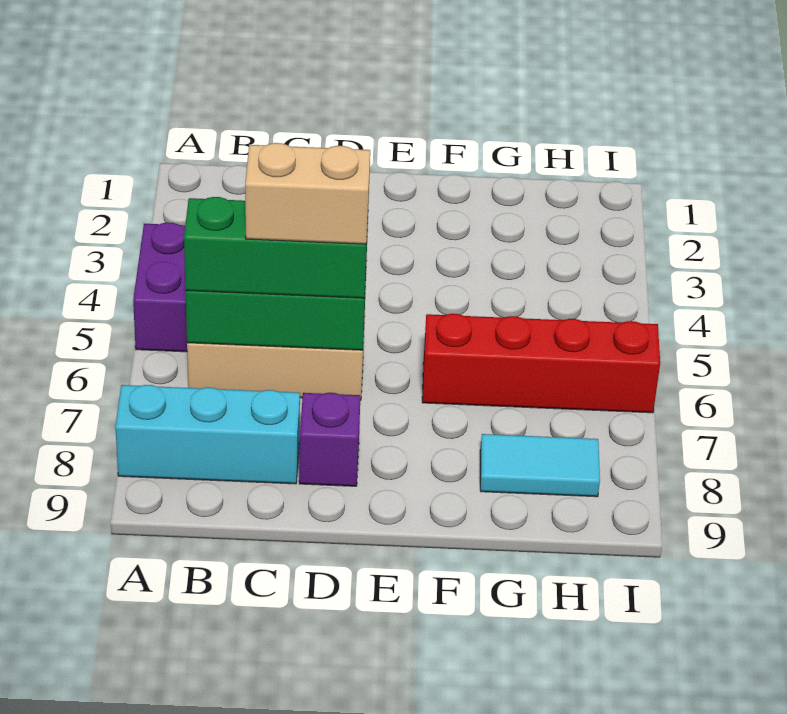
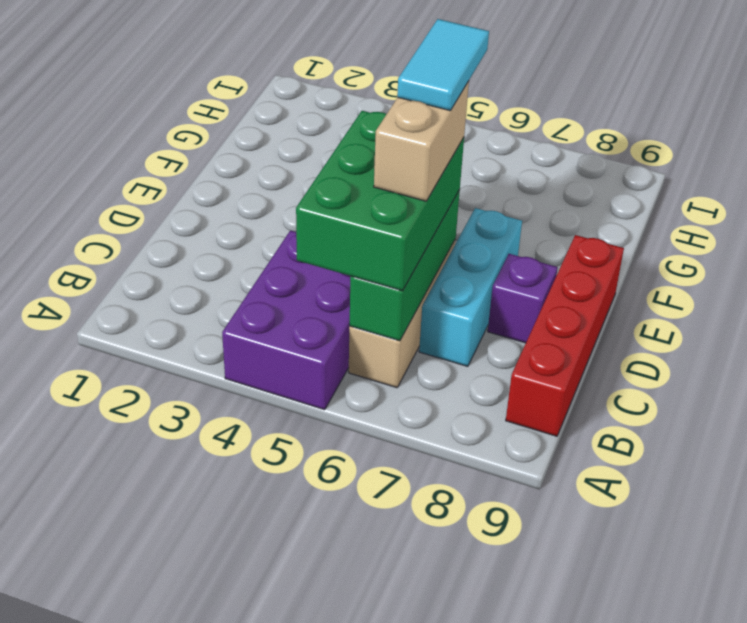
cyan 1x3 brick [115,385,300,484] -> cyan 1x3 brick moved to [419,208,522,366]
green 1x3 brick [184,197,368,298] -> green 2x3 brick [296,111,464,291]
red 1x4 brick [422,314,660,413] -> red 1x4 brick moved to [506,235,624,436]
cyan 1x2 tile [480,434,600,497] -> cyan 1x2 tile moved to [397,19,489,111]

